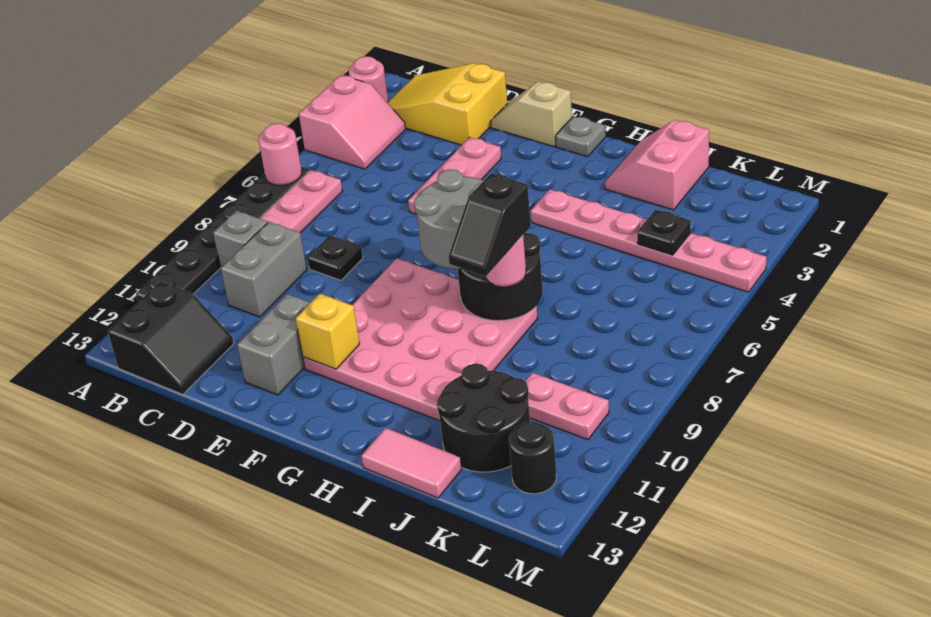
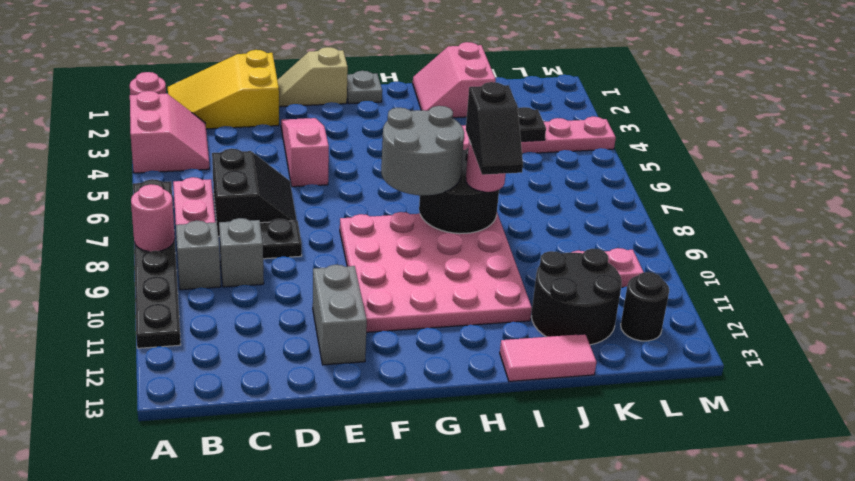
pink 1x1 round brick [258,123,302,185] -> pink 1x1 round brick moved to [131,184,175,252]
black 2x2 slope [108,282,234,394] -> black 2x2 slope moved to [212,149,297,237]
grey 1x2 brick [221,222,307,317] -> grey 1x1 brick [219,218,264,287]
pink 1x3 plate [408,137,501,214] -> pink 1x3 slope [281,118,329,187]
yellow 1x1 brick [296,294,360,369] -> none

